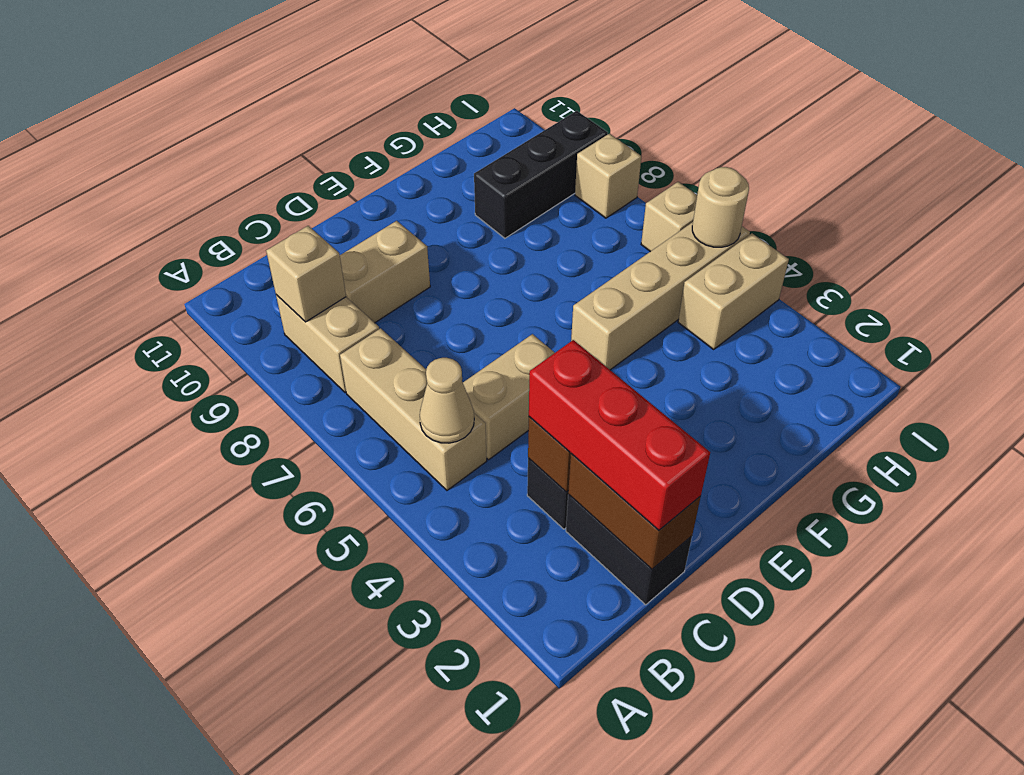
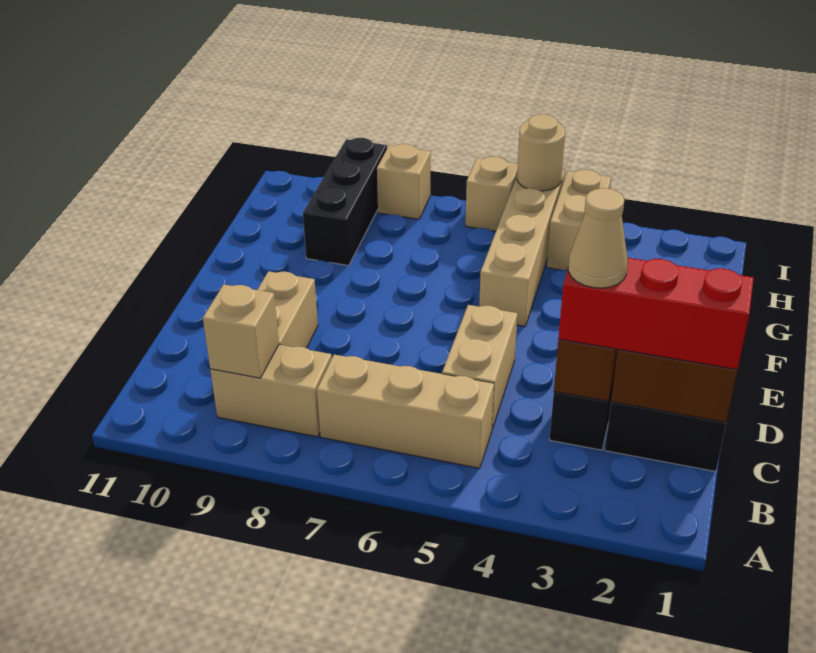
tan 1x1 cone [420,358,474,443] -> tan 1x1 cone moved to [568,188,628,288]

